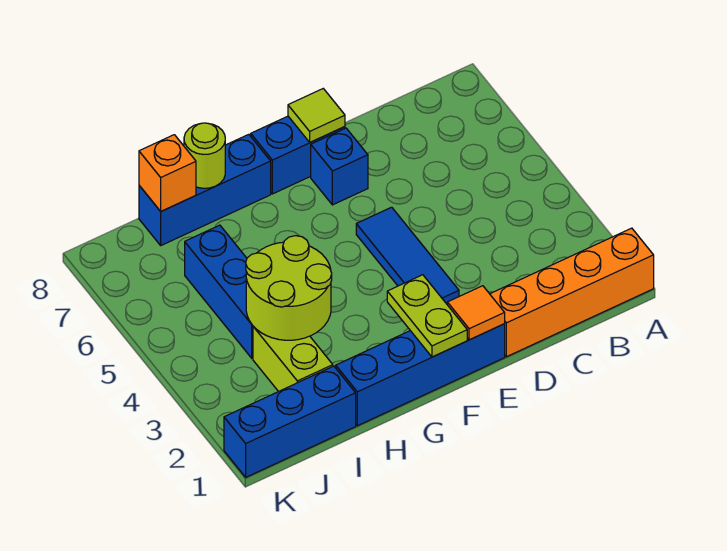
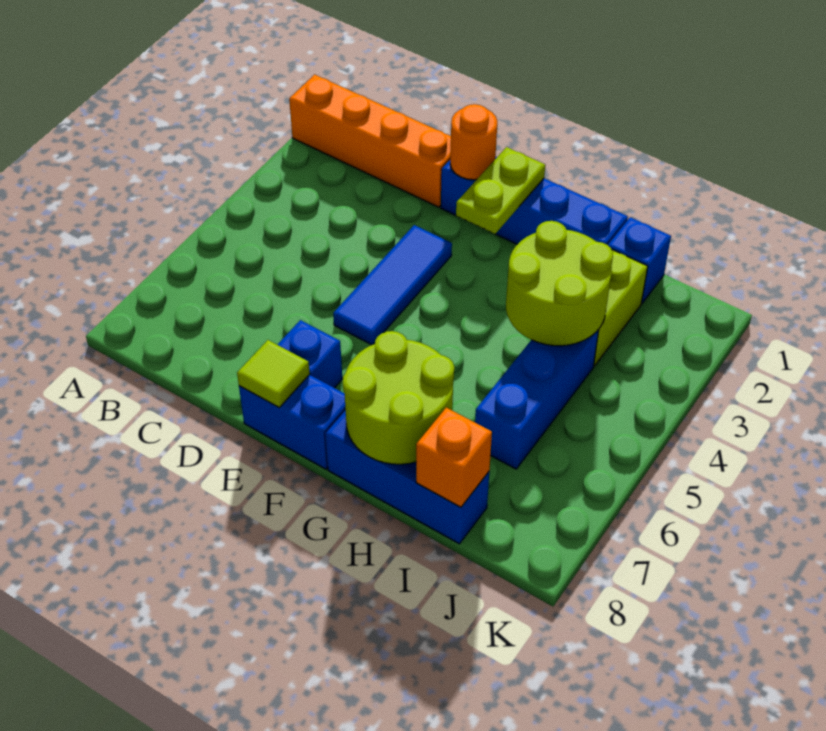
orange 1x1 tile [447,286,505,340] -> orange 1x1 round brick [450,104,497,180]
lime 1x1 round brick [184,123,225,188] -> lime 2x2 round brick [343,331,454,464]
blue 1x3 brick [224,366,356,477] -> blue 1x1 brick [608,217,671,303]

